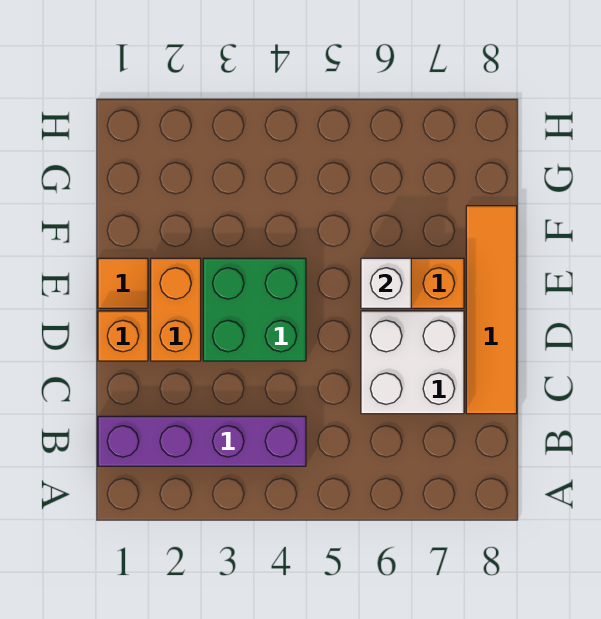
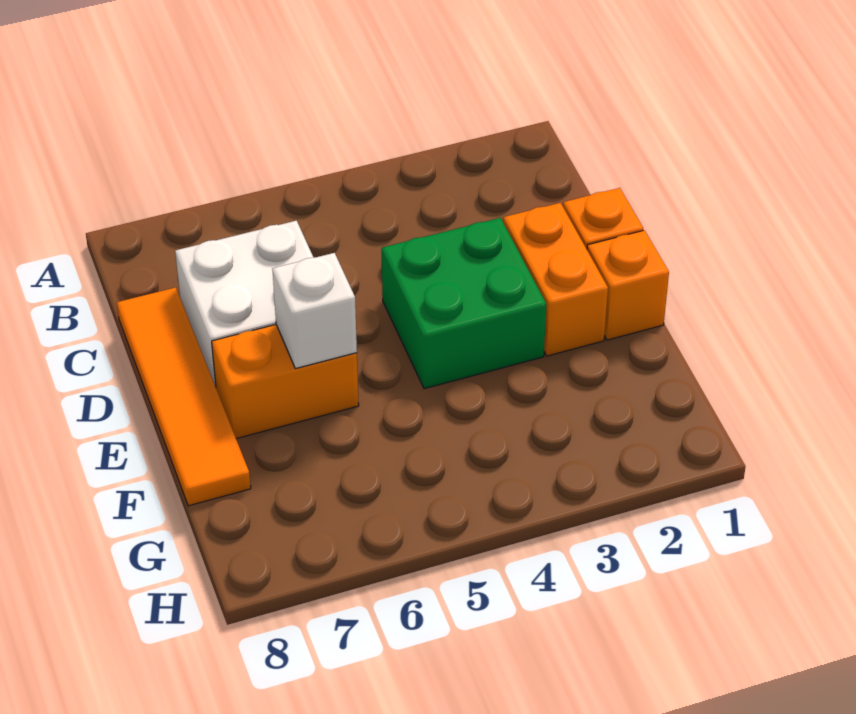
purple 1x4 brick [98,416,306,466] -> none
orange 1x1 tile [98,258,148,308] -> orange 1x1 brick [587,230,669,340]

